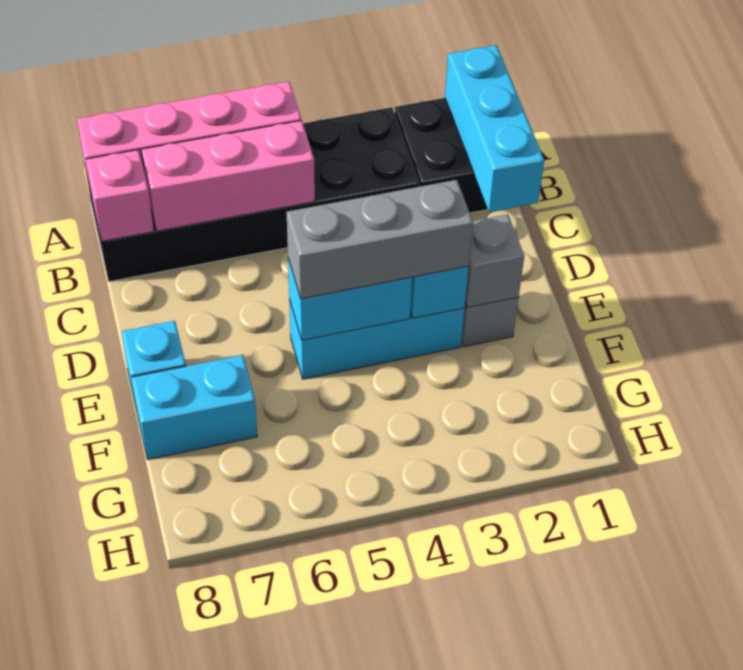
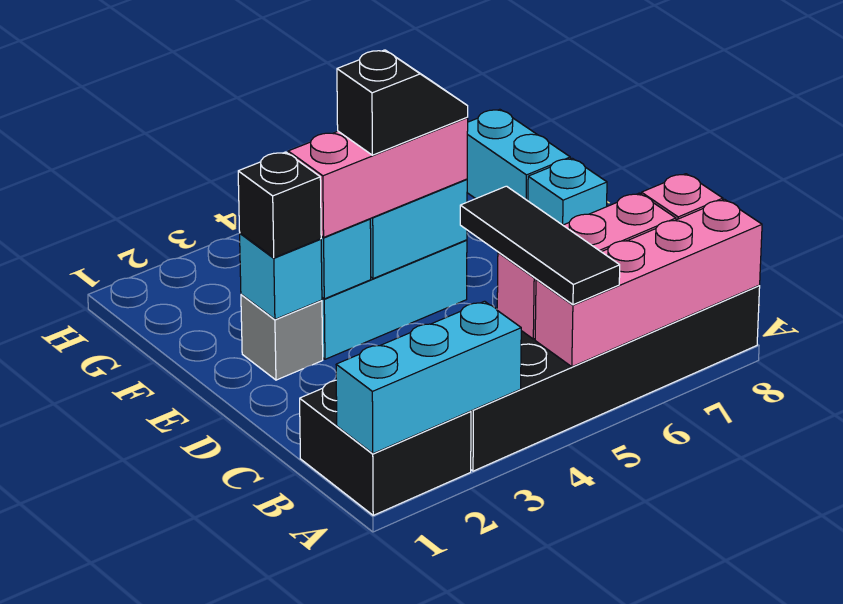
cyan 1x3 brick [445,45,544,212] -> cyan 1x3 brick turned to [336,301,521,453]
none -> black 1x3 tile [460,186,620,305]
grey 1x1 brick [465,214,524,307] -> cyan 1x1 brick [240,233,322,319]
none -> black 1x1 brick [238,152,321,258]
grey 1x3 brick [287,180,473,299] -> pink 1x3 brick [288,118,468,237]
none -> black 1x2 slope [337,50,468,155]
cyan 1x2 brick [132,355,257,460] -> cyan 1x2 brick turned to [467,109,570,201]

